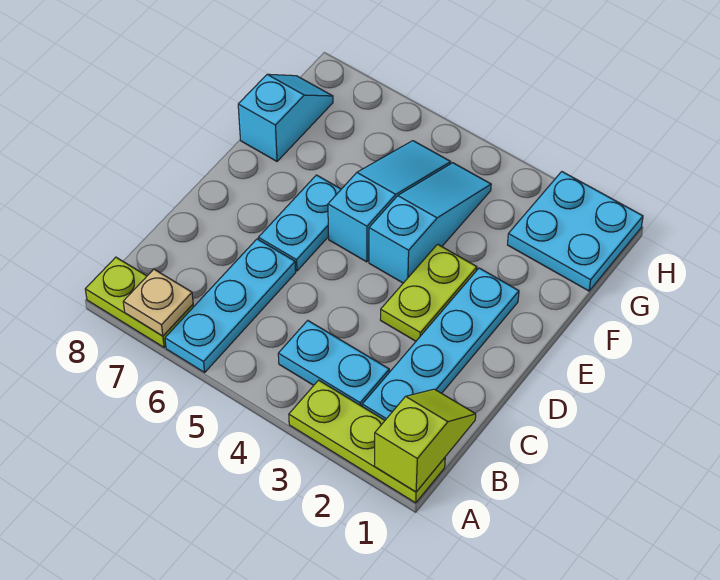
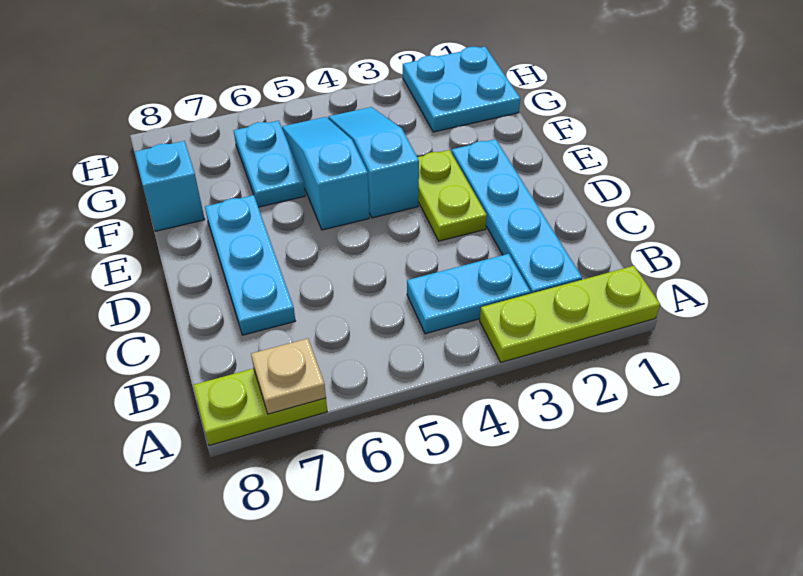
lime 1x2 slope [374,389,476,492] -> none
cyan 1x3 plate [165,239,296,372] -> cyan 1x3 plate moved to [205,195,295,335]
cyan 1x2 plate [258,175,341,271] -> cyan 1x2 plate moved to [234,121,305,207]

